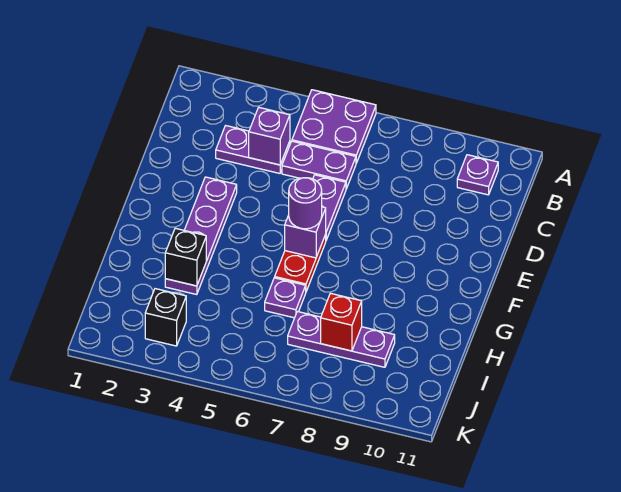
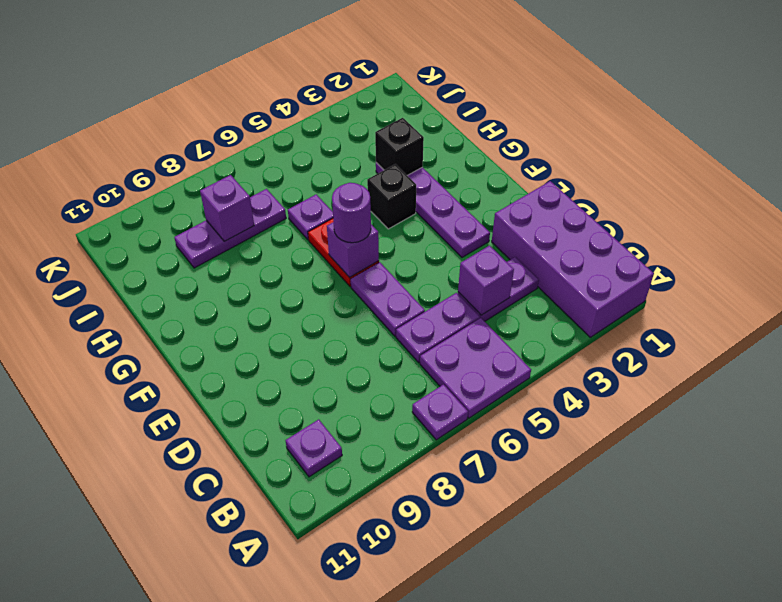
none -> purple 2x4 brick [492,181,654,337]
none -> purple 1x1 plate [412,385,468,440]
red 1x1 brick [321,293,362,351] -> purple 1x1 brick [200,175,254,241]
black 1x1 brick [145,289,186,346] -> black 1x1 brick moved to [367,164,416,229]

